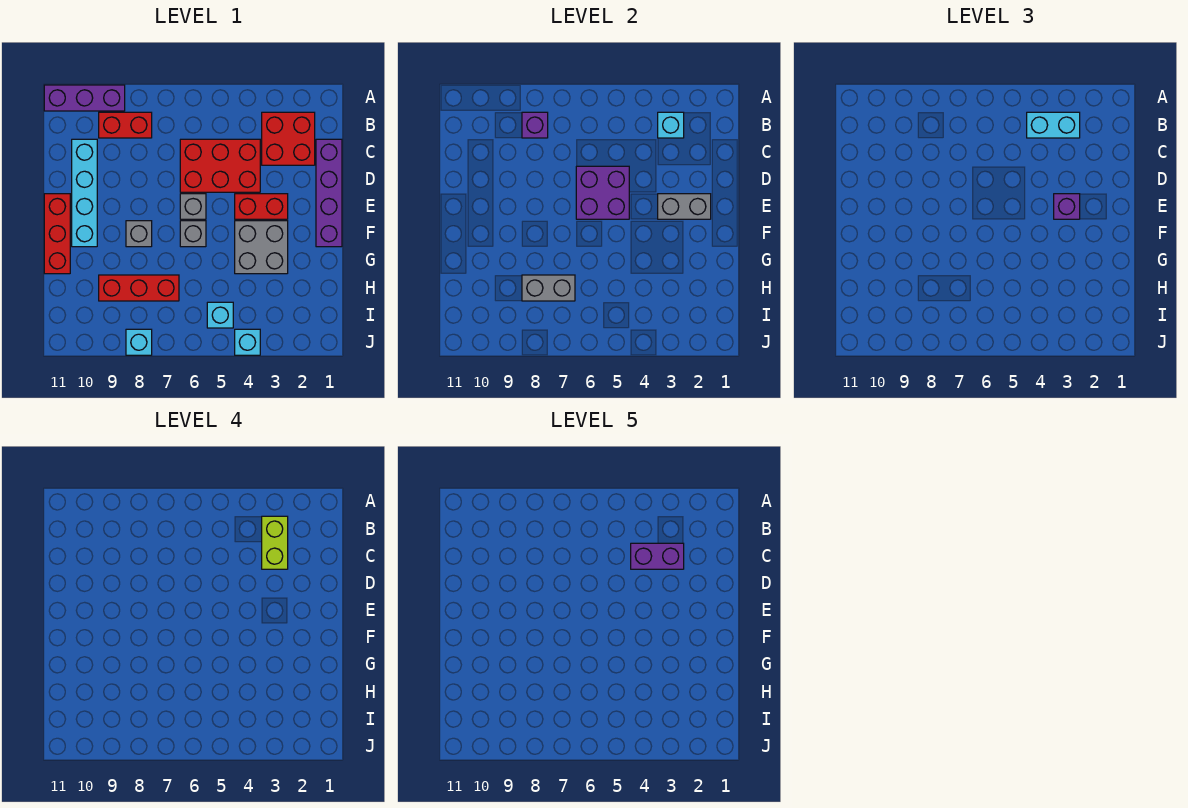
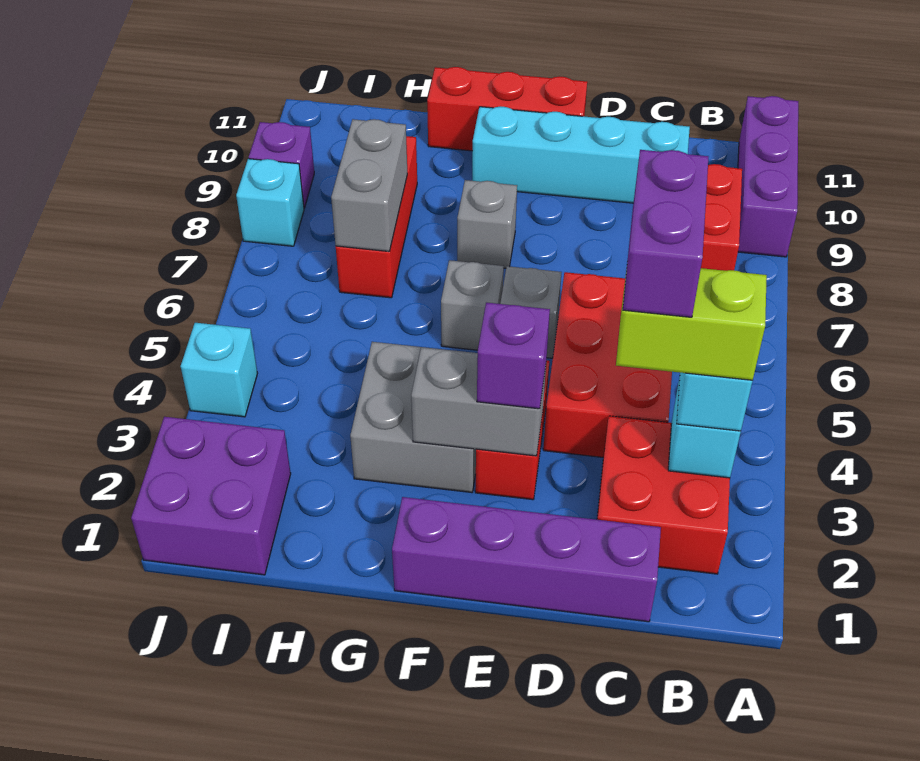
purple 1x1 brick [522,112,548,138] -> purple 1x1 brick moved to [249,122,314,208]
purple 2x2 brick [576,166,629,219] -> purple 2x2 brick moved to [131,417,291,575]
grey 1x2 brick [658,194,711,219] -> grey 1x2 brick turned to [411,347,546,456]
cyan 1x1 brick [207,302,233,328] -> none

